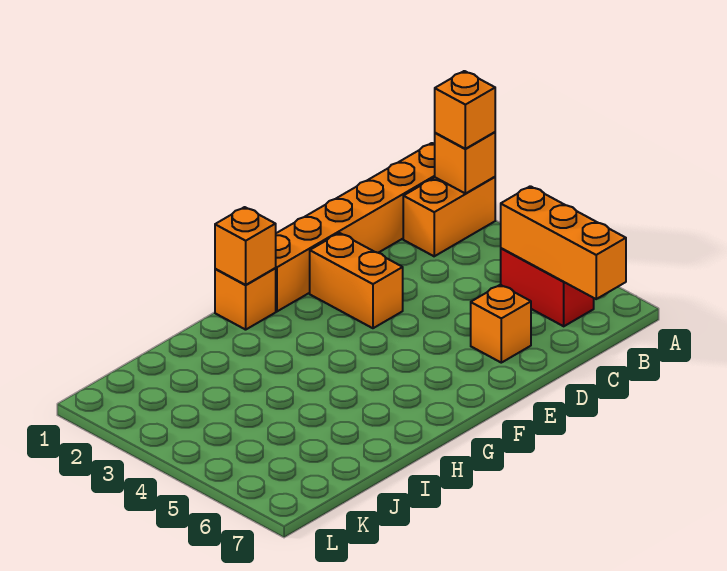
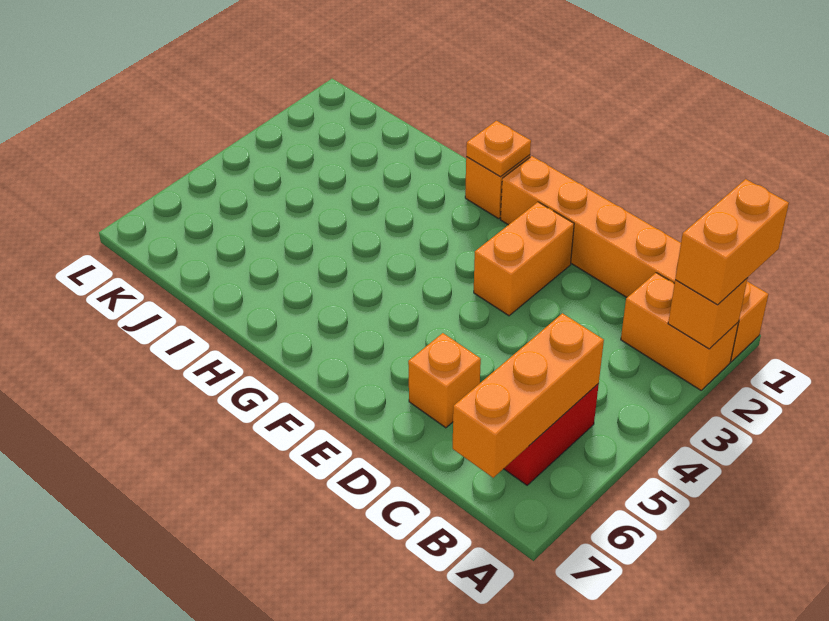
orange 1x1 brick [435,71,495,149] -> orange 1x2 brick [675,179,789,305]
orange 1x1 brick [215,207,276,285] -> orange 1x1 plate [466,121,531,177]

